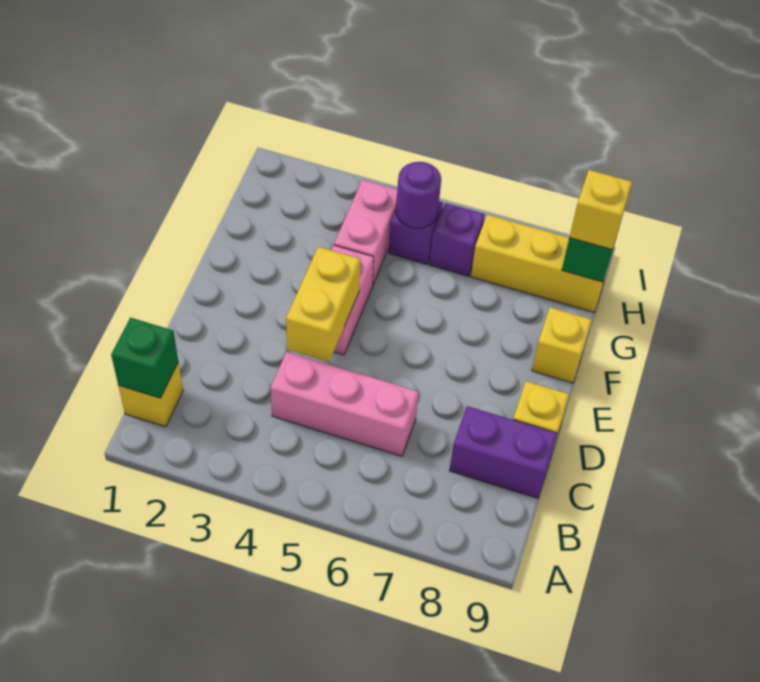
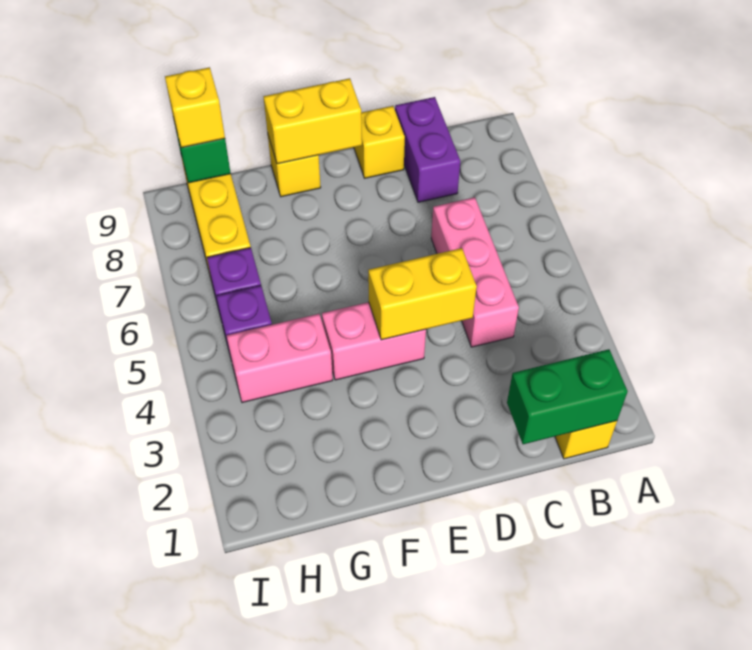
green 1x1 brick [111,318,178,398] -> green 1x2 brick [507,349,628,444]
none -> yellow 1x2 brick [263,78,362,164]
purple 1x1 round brick [396,162,441,228] -> none

